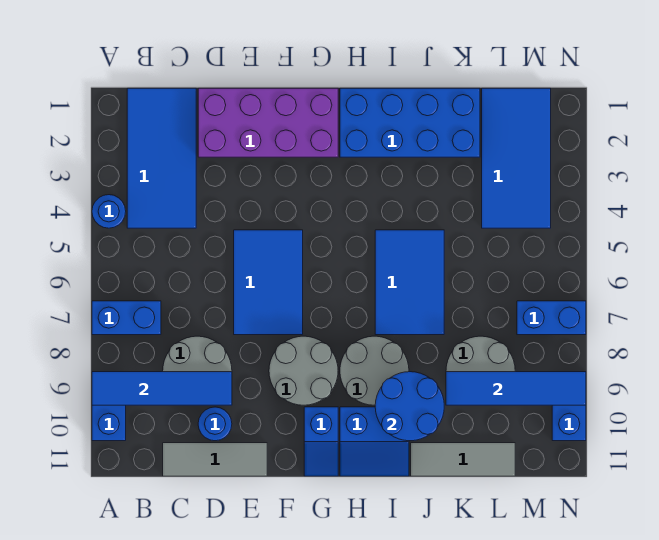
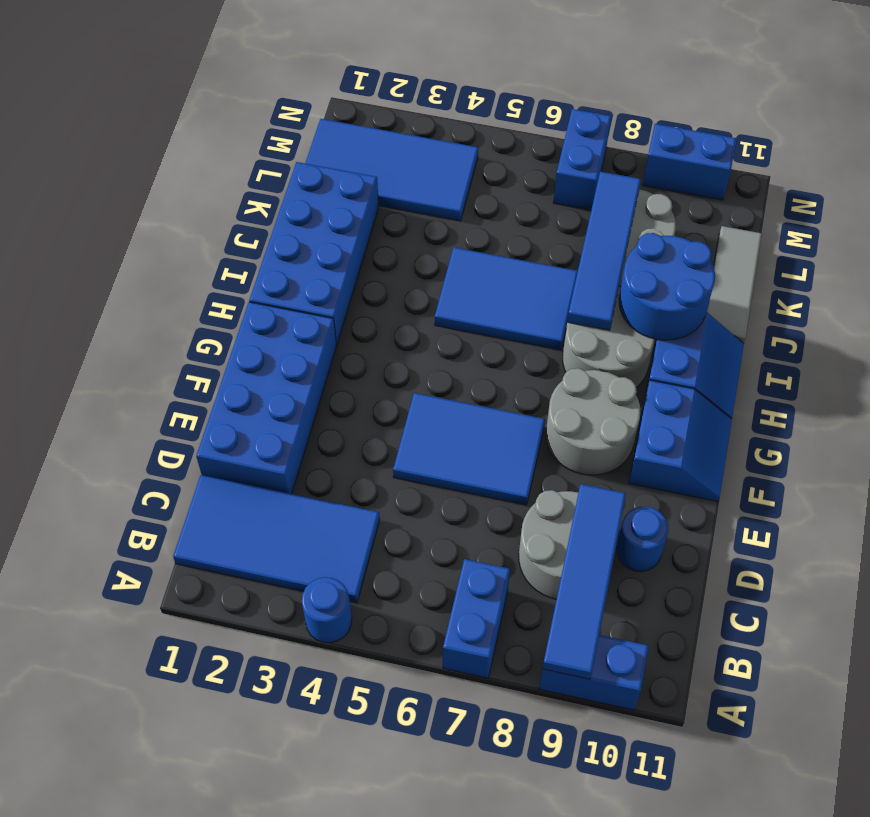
grey 1x3 tile [163,443,267,476] -> none
purple 2x4 brick [198,88,338,157] -> blue 2x4 brick [196,302,336,494]
blue 1x2 slope [304,407,338,476] -> blue 2x2 slope [629,380,732,502]
blue 1x4 tile [446,372,586,405] -> blue 1x4 tile moved to [567,172,641,330]

